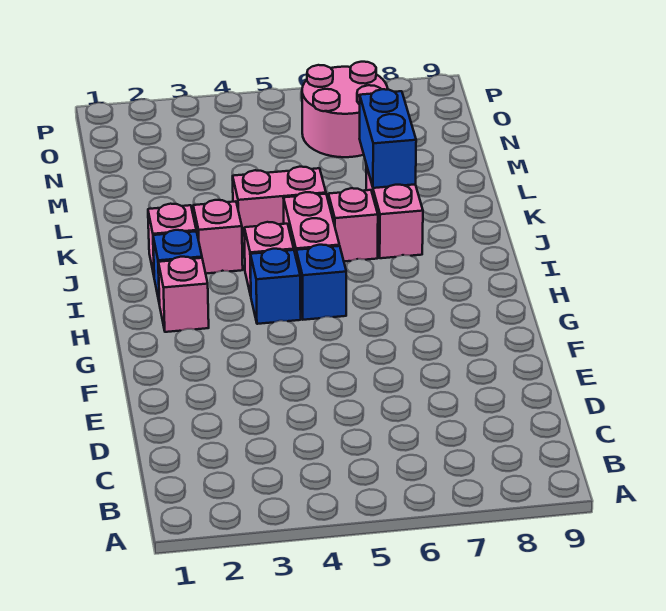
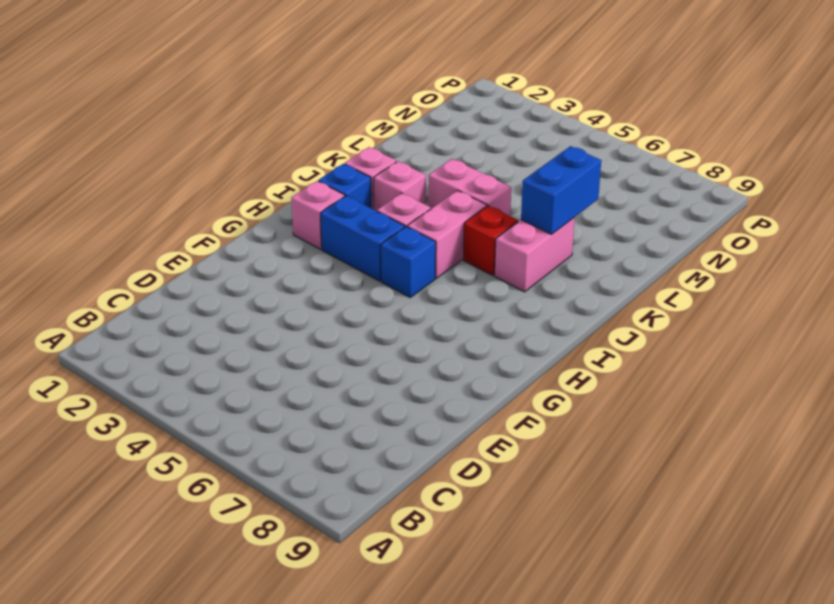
blue 1x1 brick [250,249,301,324] -> blue 1x2 brick [321,196,405,281]
pink 1x1 brick [328,188,378,261] -> red 1x1 brick [463,206,518,275]
pink 2x2 round brick [302,62,388,157] -> none

